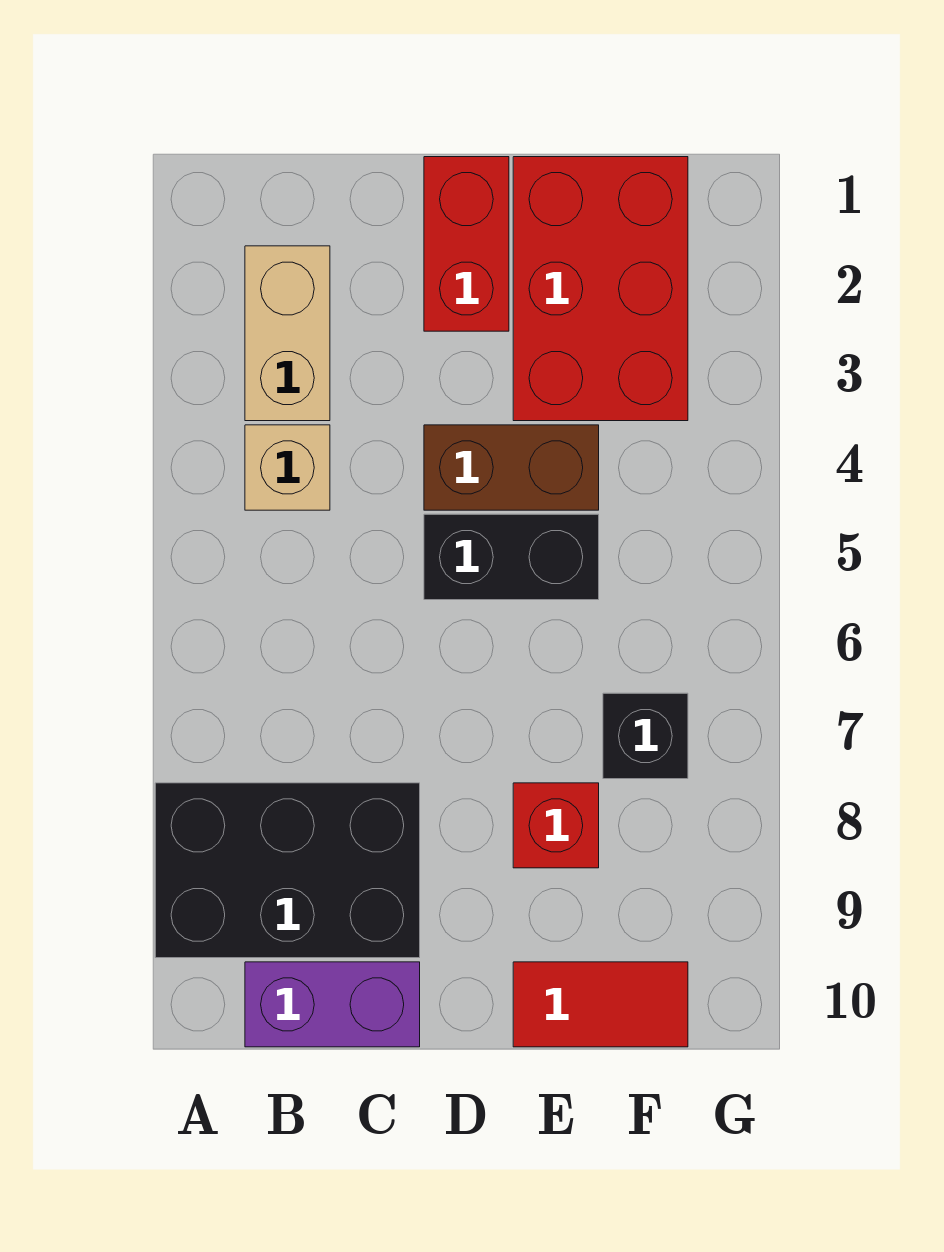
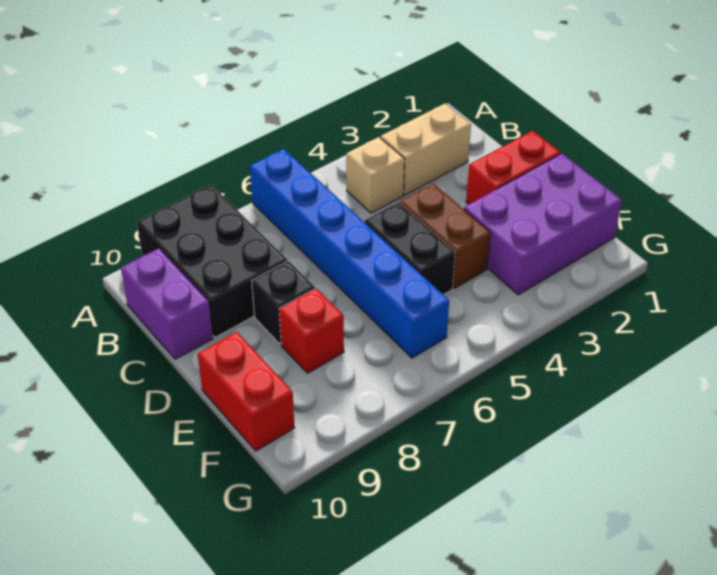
none -> blue 1x6 brick [250,149,449,358]
red 2x3 brick [513,157,688,421] -> purple 2x3 brick [464,153,622,295]
red 1x2 tile [513,962,688,1047] -> red 1x2 brick [198,332,295,451]
black 1x1 brick [603,693,688,779] -> black 1x1 brick moved to [252,261,315,344]

